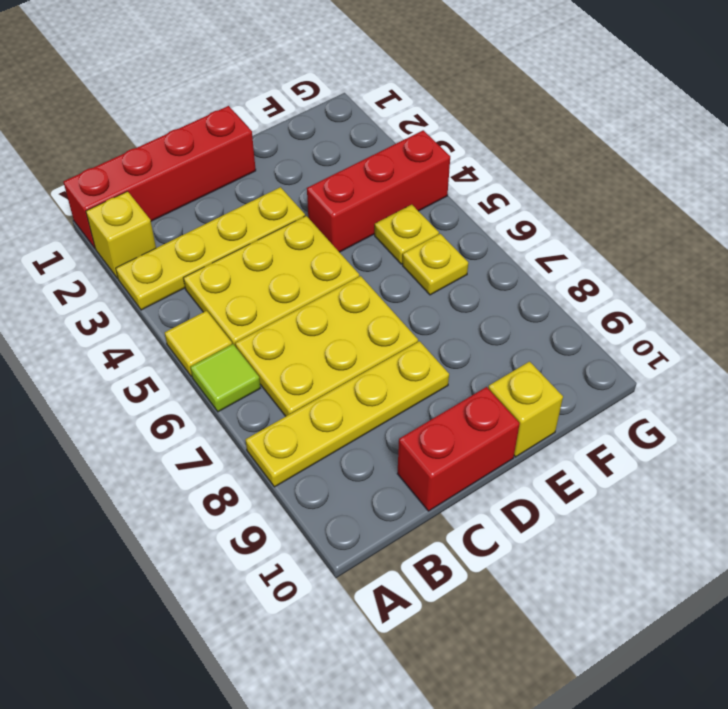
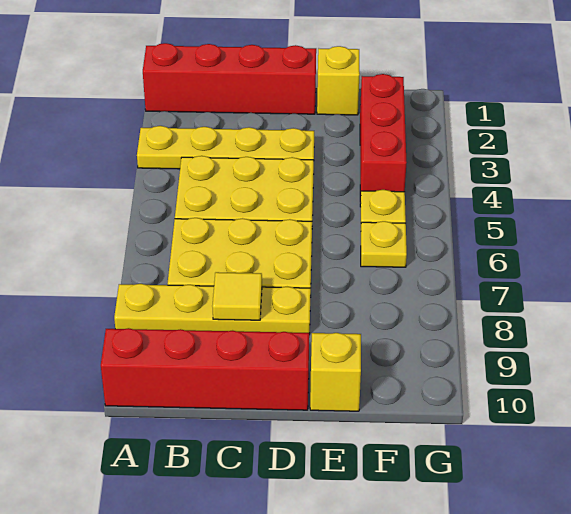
yellow 1x1 brick [86,191,156,279] -> yellow 1x1 brick moved to [317,46,360,115]
yellow 1x1 tile [165,311,232,376] -> yellow 1x1 tile moved to [212,272,262,320]
lime 1x1 tile [190,344,260,412] -> none
red 1x2 brick [397,387,520,511] -> red 1x4 brick [101,328,309,410]
red 1x3 brick [307,130,450,252] -> red 1x3 brick turned to [360,74,407,202]

